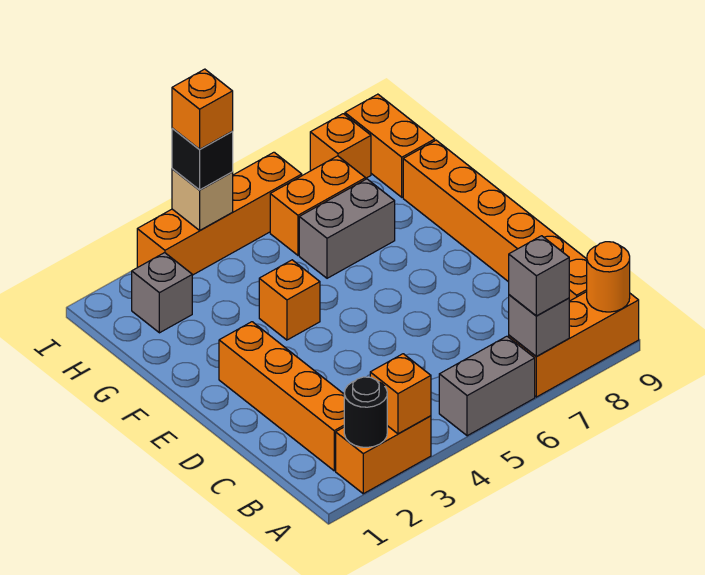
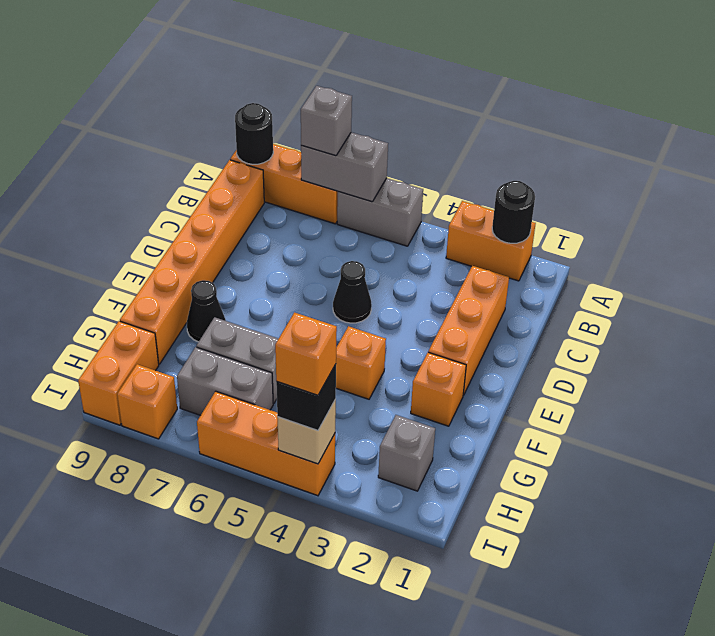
orange 1x1 brick [370,354,431,434] -> orange 1x1 brick moved to [411,352,466,426]
grey 1x1 brick [509,295,569,356] -> grey 1x2 brick [301,132,388,202]
orange 1x1 round brick [587,242,630,312] -> black 1x1 round brick [235,103,273,164]
orange 1x4 brick [219,322,344,471] -> orange 1x3 brick [428,266,509,395]
none -> black 1x1 cone [333,261,372,323]
none -> black 1x1 cone [187,280,226,342]
orange 1x2 brick [270,156,366,255] -> grey 1x2 brick [177,347,273,415]
orange 1x4 brick [137,152,302,275] -> orange 1x3 brick [197,391,335,496]

